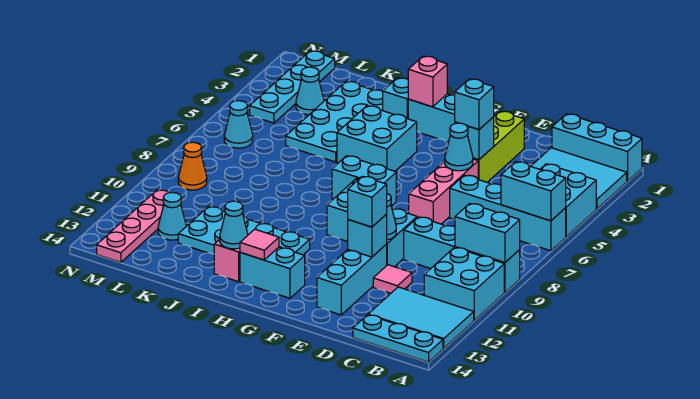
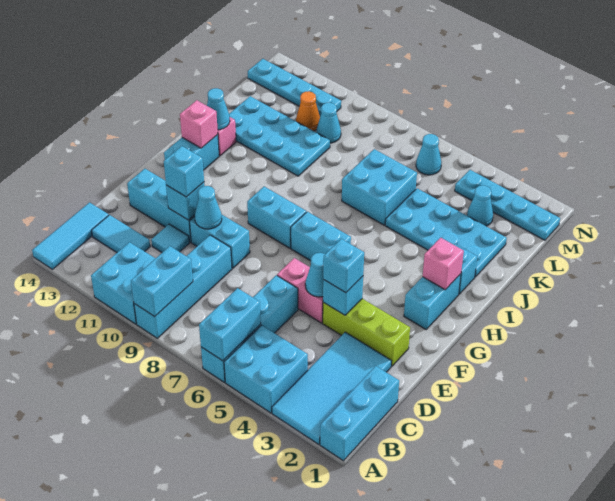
cyan 2x3 tile [531,148,627,209] -> cyan 2x4 tile [272,332,391,445]
cyan 2x3 tile [368,287,474,348] -> cyan 1x2 tile [91,215,150,252]
cyan 1x3 plate [353,315,443,362] -> cyan 1x3 tile [32,202,109,269]
pink 1x1 tile [373,265,412,293] -> cyan 1x1 tile [151,224,189,252]
pink 1x3 brick [409,159,478,224] -> pink 1x2 brick [277,258,323,323]
cyan 1x2 brick [332,156,396,206] -> cyan 1x2 brick turned to [291,212,351,261]
cyan 2x2 brick [337,106,417,171] -> cyan 2x2 brick moved to [342,149,417,225]
cyan 2x4 plate [178,207,310,255] -> cyan 2x4 plate turned to [229,96,330,176]
pink 1x1 tile [240,229,279,260] -> pink 1x1 brick [180,100,218,148]
cyan 1x1 cone [158,192,186,240] -> cyan 1x1 cone moved to [316,103,341,143]
orange 1x1 cone [178,142,207,190] -> orange 1x1 cone moved to [296,91,320,131]
pink 1x4 plate [97,190,169,262] -> cyan 1x4 plate [248,59,341,116]

